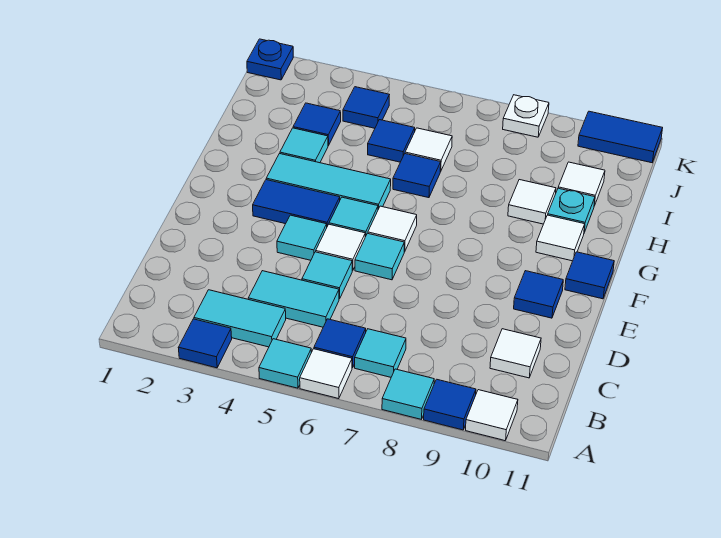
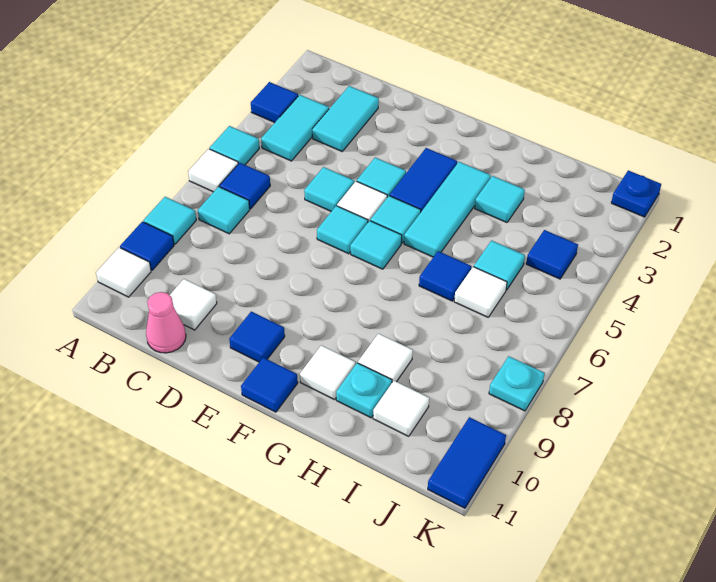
cyan 1x2 tile [248,271,339,327] -> cyan 1x2 tile moved to [312,86,379,151]
none -> pink 1x1 cone [146,292,186,353]
white 1x1 tile [368,206,417,252] -> cyan 1x1 tile [350,221,402,269]
blue 1x1 tile [293,103,341,146] -> none
blue 1x1 tile [368,120,415,162] -> cyan 1x1 tile [474,241,525,290]
white 1x1 plate [503,95,549,137] -> cyan 1x1 plate [489,356,544,411]

